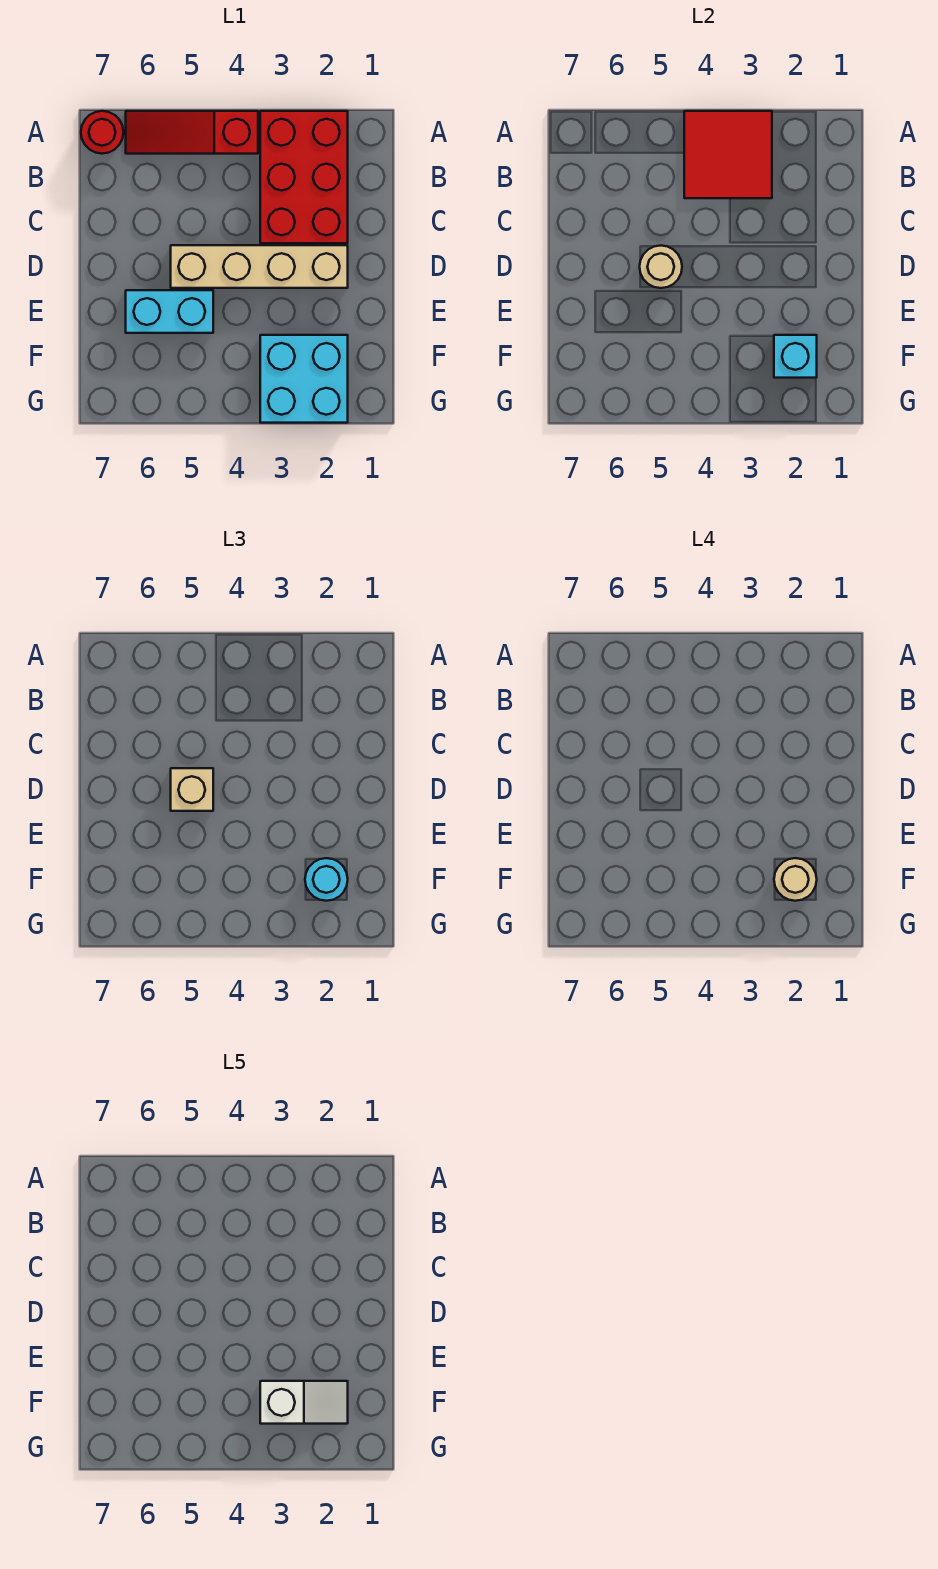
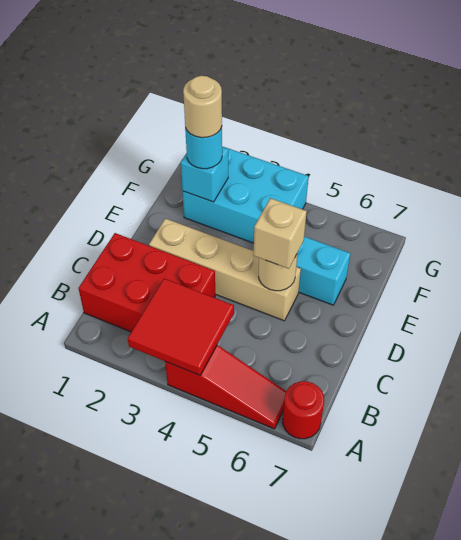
red 2x3 brick [260,111,348,243] -> red 2x3 brick turned to [78,233,215,332]
cyan 2x2 brick [260,335,348,423] -> cyan 2x3 brick [182,147,309,243]
white 1x2 slope [260,1381,348,1424] -> none

